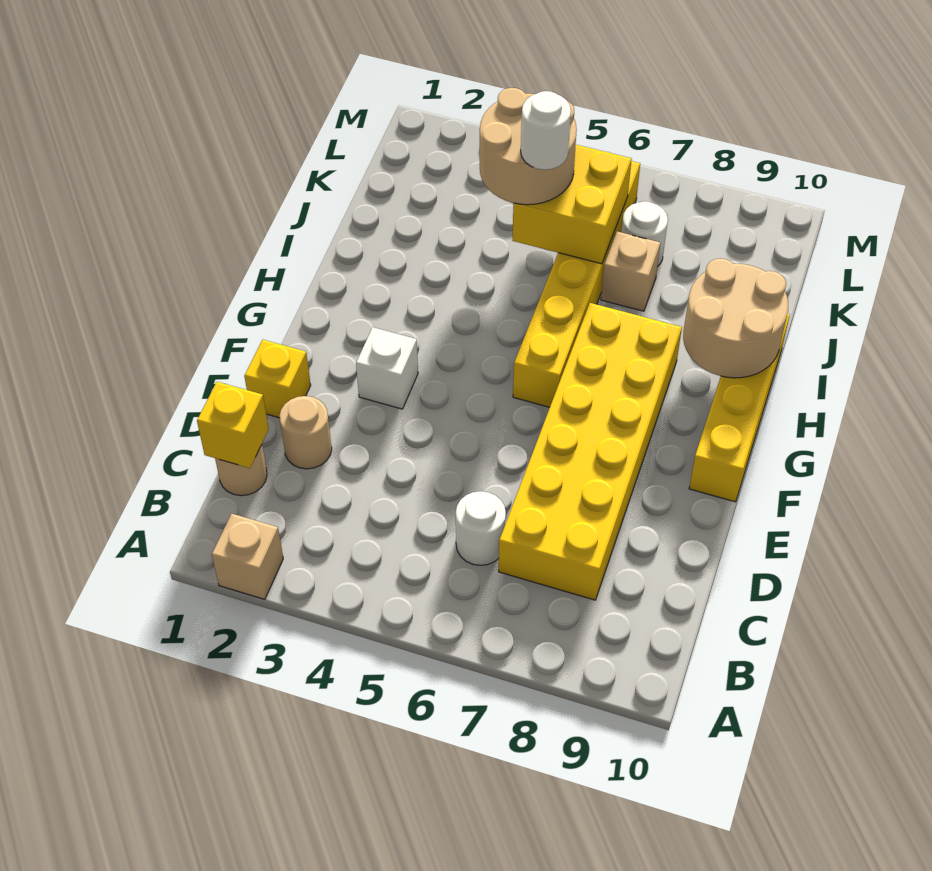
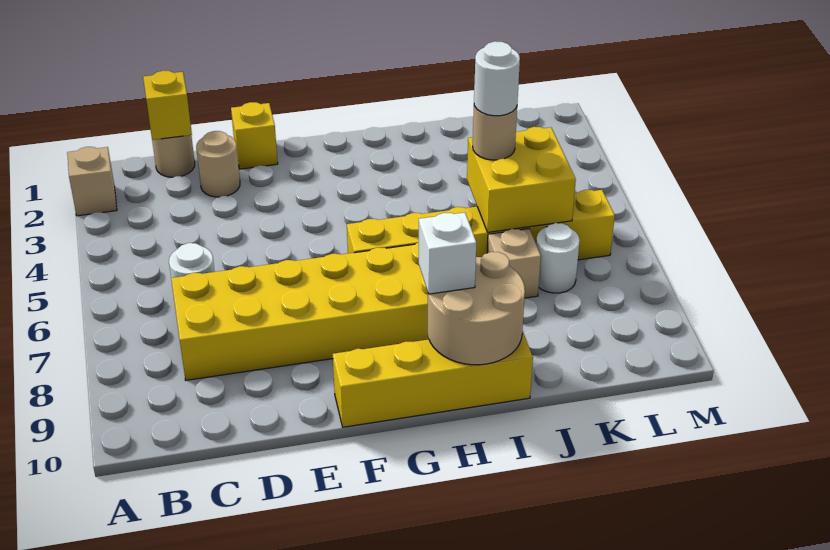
white 1x1 brick [356,327,418,409] -> white 1x1 brick moved to [418,213,476,294]
tan 2x2 round brick [480,88,577,205] -> tan 1x1 round brick [473,106,517,160]

